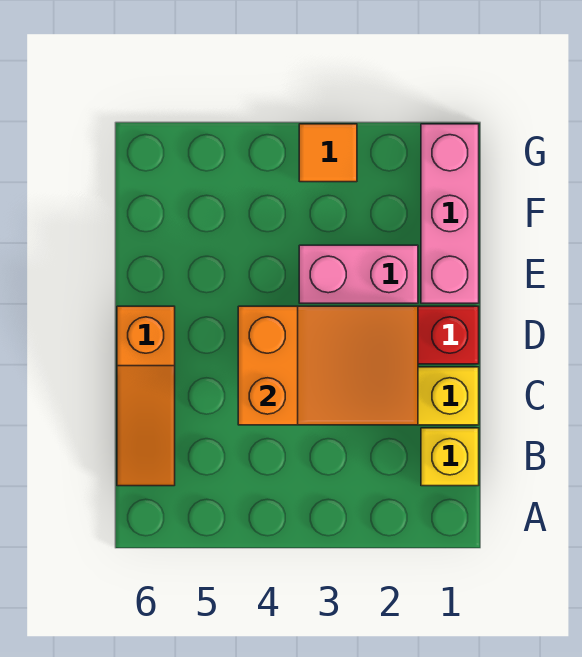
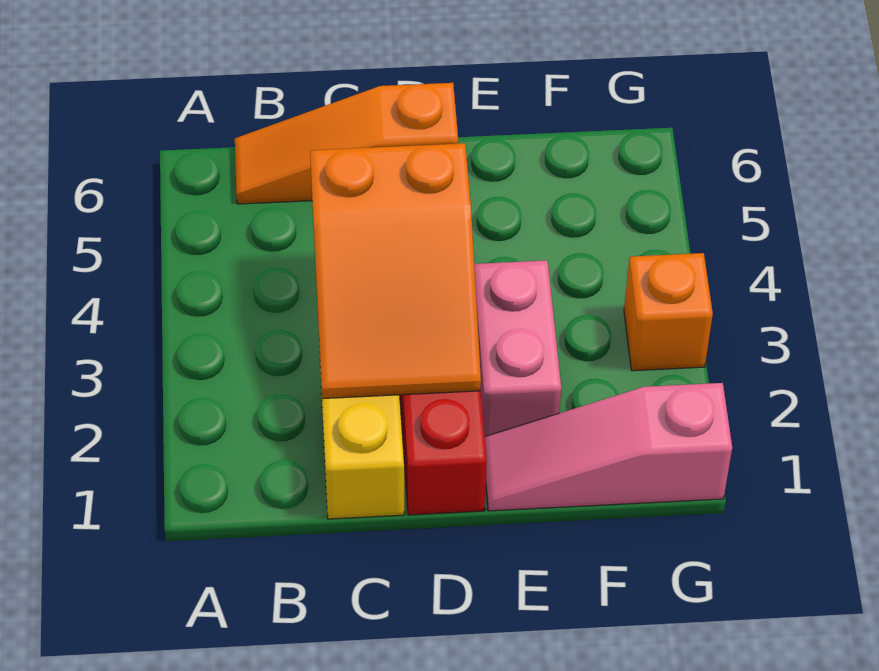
yellow 1x1 brick [421,428,479,486] -> none
pink 1x3 brick [421,124,479,303] -> pink 1x3 slope [485,383,732,511]
orange 1x1 tile [299,124,357,182] -> orange 1x1 brick [624,253,713,371]

